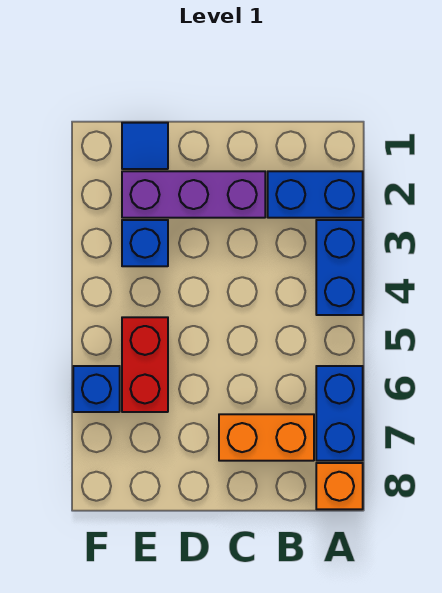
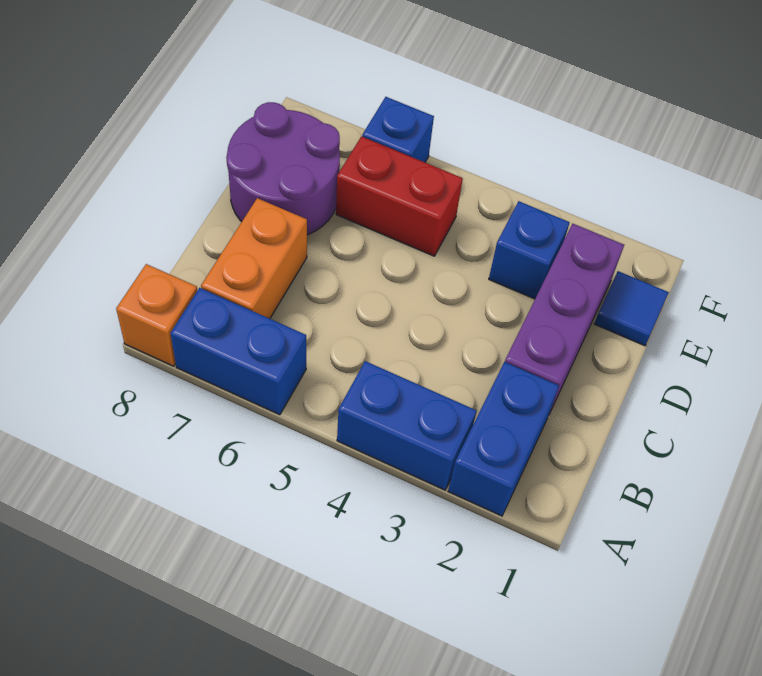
none -> purple 2x2 round brick [226,102,340,235]

